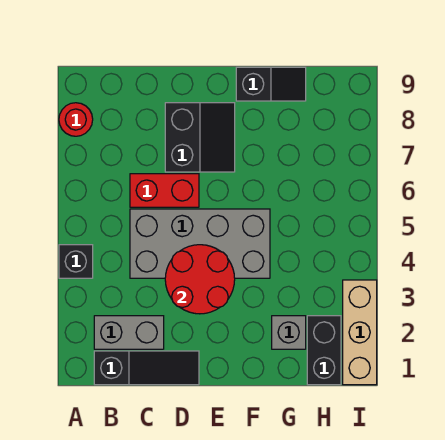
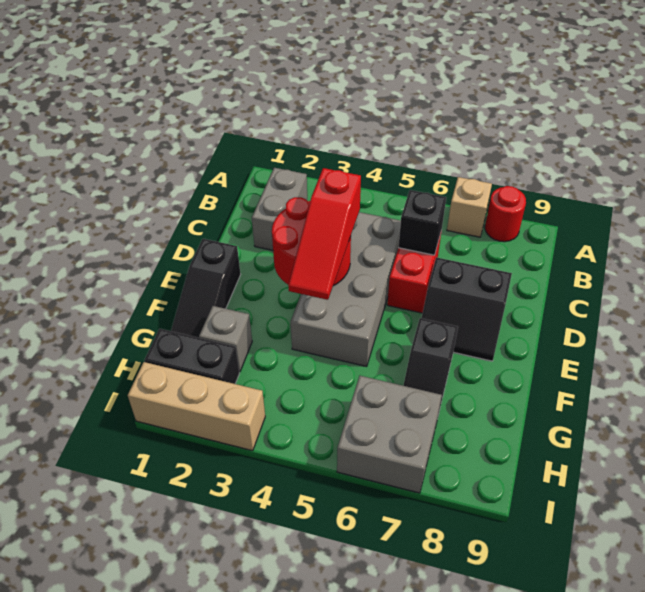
black 1x1 brick [59,245,93,278] -> black 1x1 brick moved to [398,190,446,255]
none -> tan 1x1 brick [447,177,492,237]
black 1x3 slope [94,351,199,385] -> black 1x3 slope moved to [171,239,241,338]
none -> red 1x3 slope [288,168,361,300]
black 1x2 slope [236,67,306,101] -> black 1x2 slope moved to [403,318,458,415]
none -> grey 2x2 brick [337,376,442,493]

